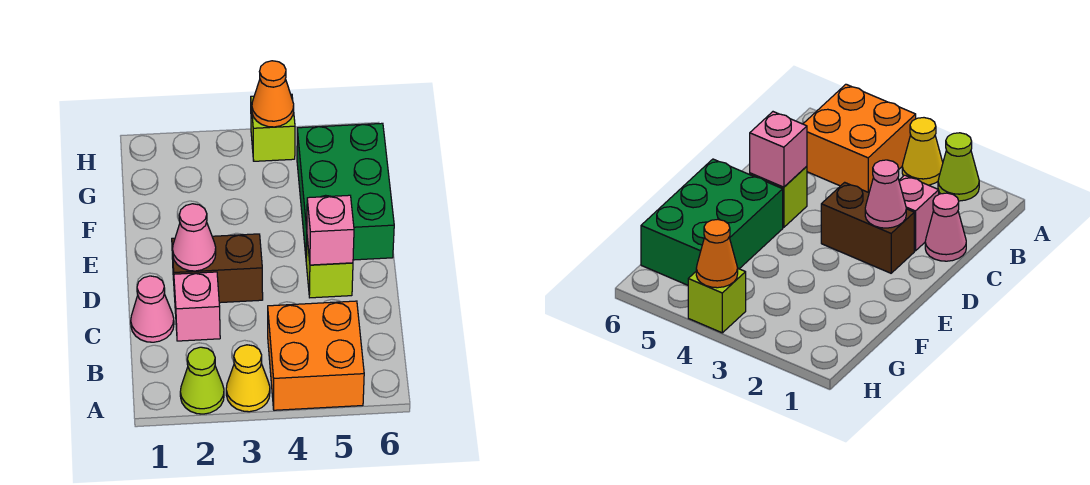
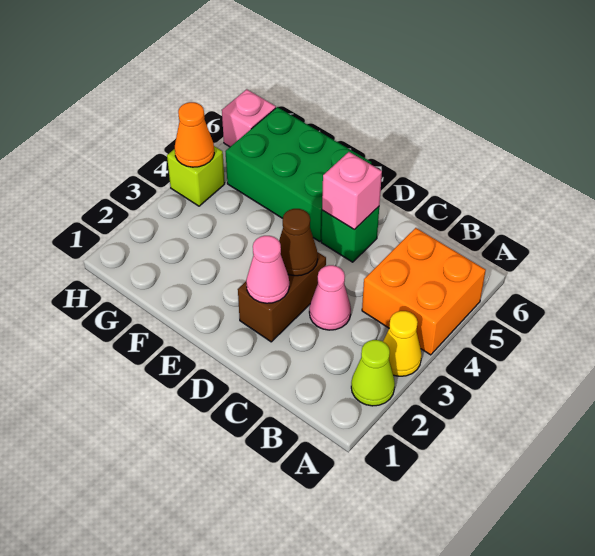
pink 1x1 cone [131,276,174,342] -> pink 1x1 cone moved to [309,265,351,330]
pink 1x1 brick [174,272,220,341] -> pink 1x1 brick moved to [222,89,276,147]
none -> brown 1x1 cone [279,209,318,276]
lime 1x1 brick [306,239,353,298] -> green 1x1 brick [321,207,379,262]

